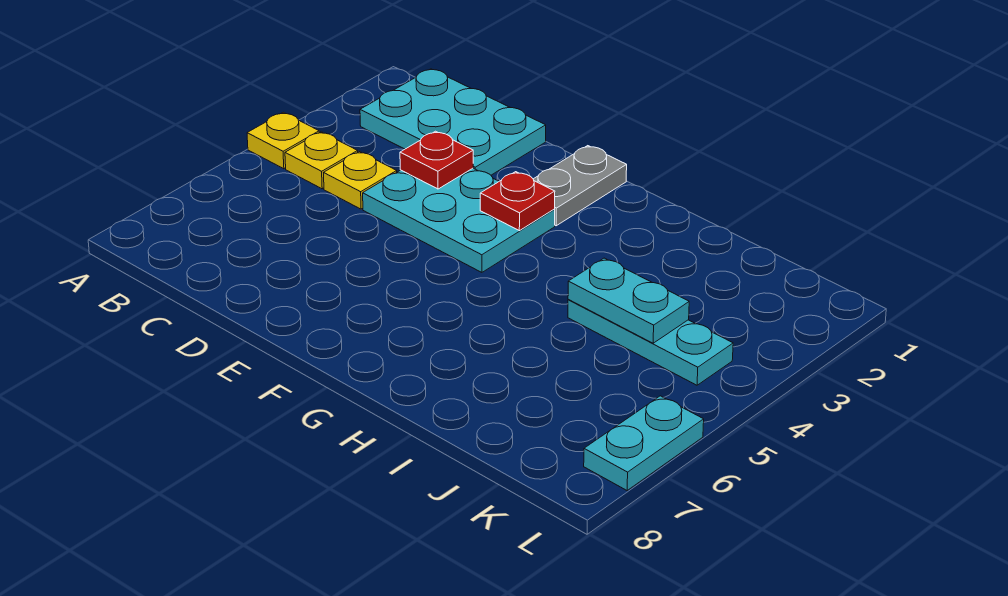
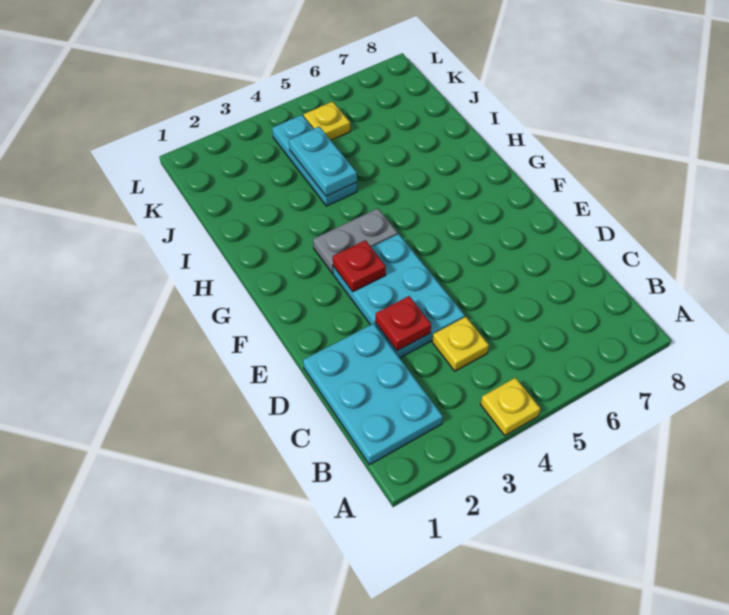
yellow 1x1 plate [285,132,358,189] -> yellow 1x1 plate moved to [303,102,350,140]
grey 1x2 plate [533,146,627,226] -> grey 1x2 plate moved to [313,208,398,273]
cyan 1x2 plate [584,396,704,490] -> none

